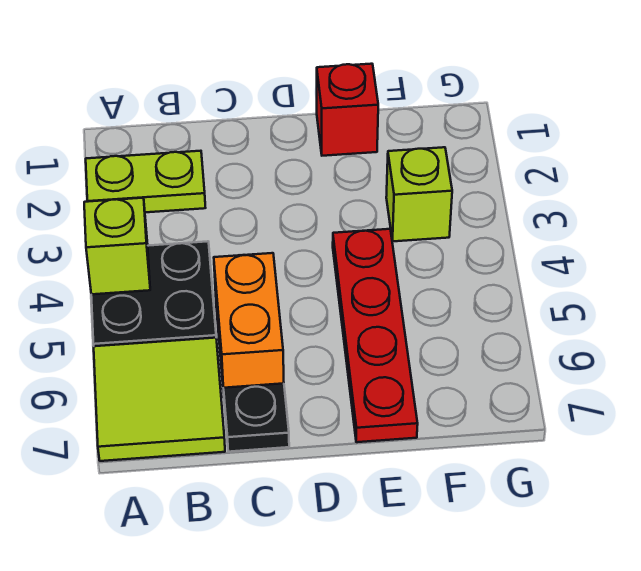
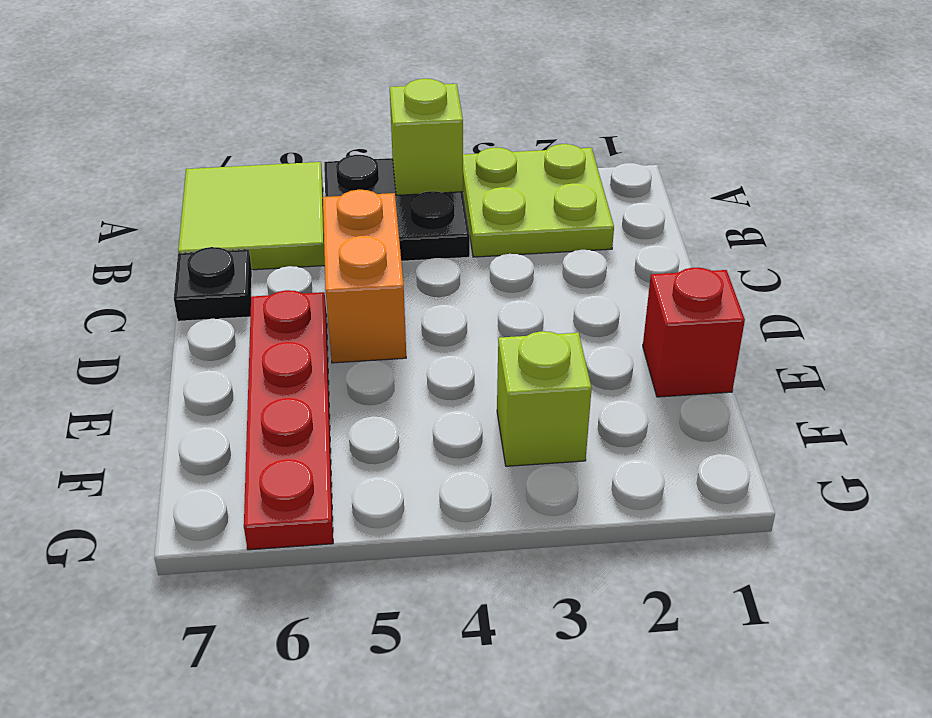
lime 1x2 plate [86,151,205,212] -> lime 2x2 plate [463,144,614,257]
orange 1x2 brick [214,253,284,393] -> orange 1x2 brick turned to [323,190,406,363]
red 1x4 plate [333,229,418,442] -> red 1x4 plate turned to [244,290,333,550]

